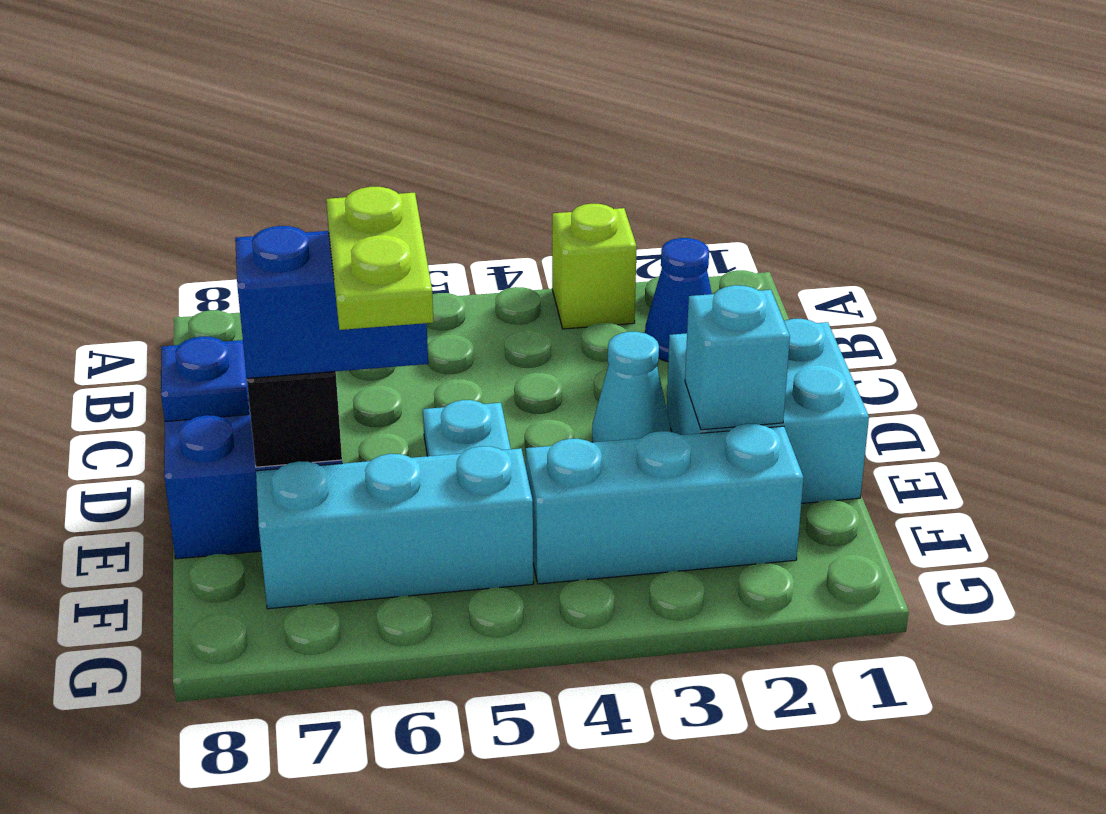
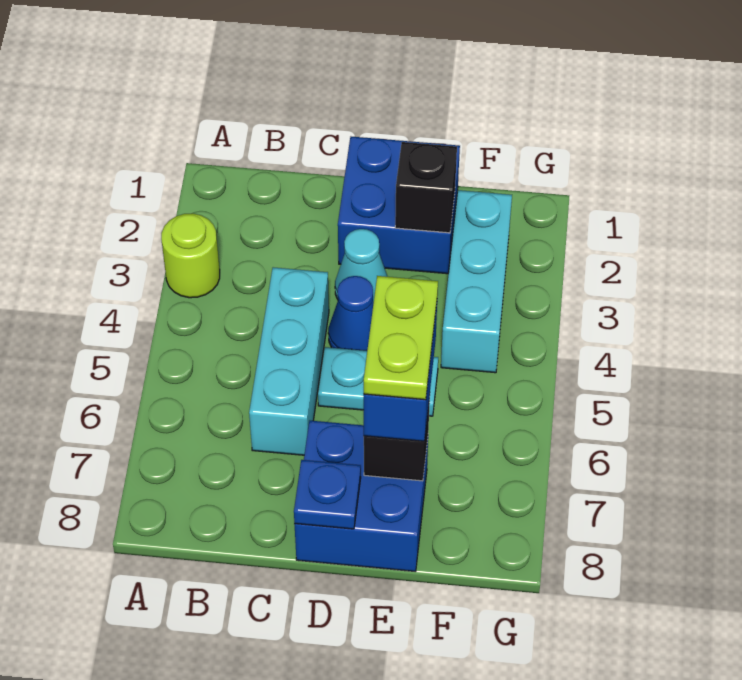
lime 1x1 brick [552,204,637,329] -> lime 1x1 round brick [161,213,220,298]
blue 1x1 cone [645,238,712,362] -> blue 1x1 cone moved to [328,276,374,351]
cyan 2x2 brick [667,319,869,504] -> blue 2x2 brick [338,137,460,274]
cyan 1x1 brick [685,285,790,430] -> black 1x1 brick [395,142,457,233]
lime 1x2 plate [326,187,433,330] -> lime 1x2 plate turned to [364,276,438,400]
cyan 1x3 brick [256,446,533,609] -> cyan 1x3 brick moved to [249,267,329,455]

